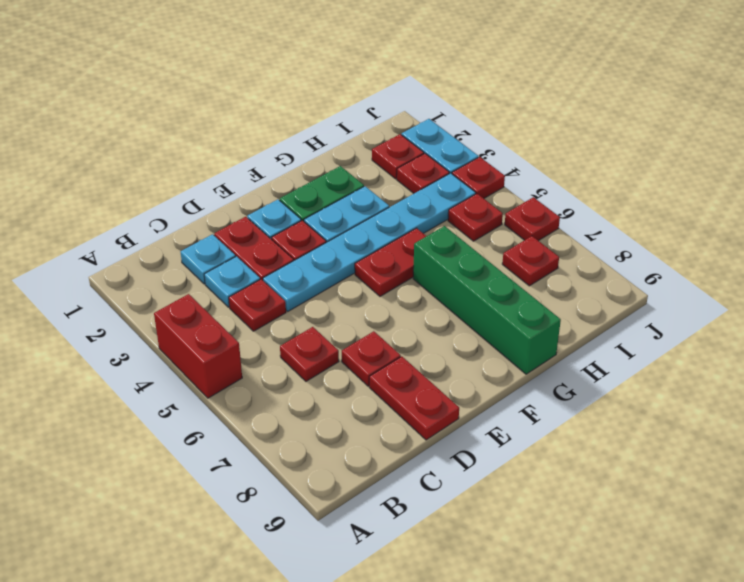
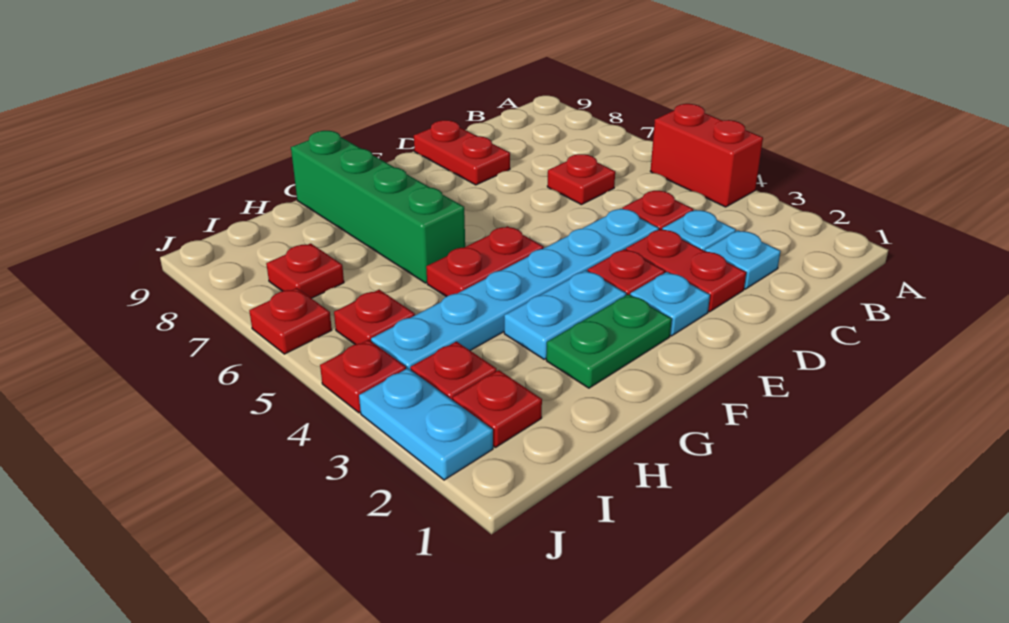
red 1x1 plate [342,331,401,386] -> none

